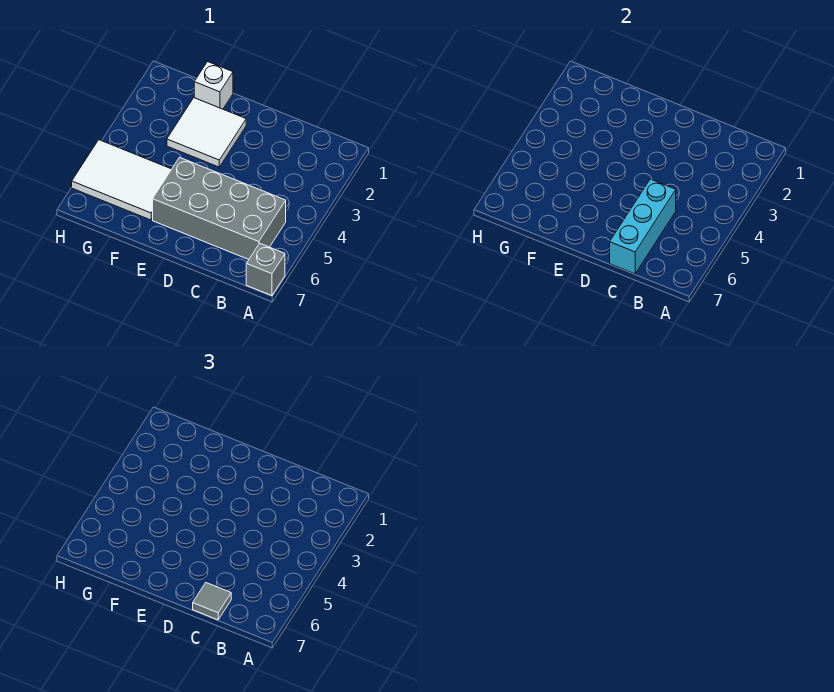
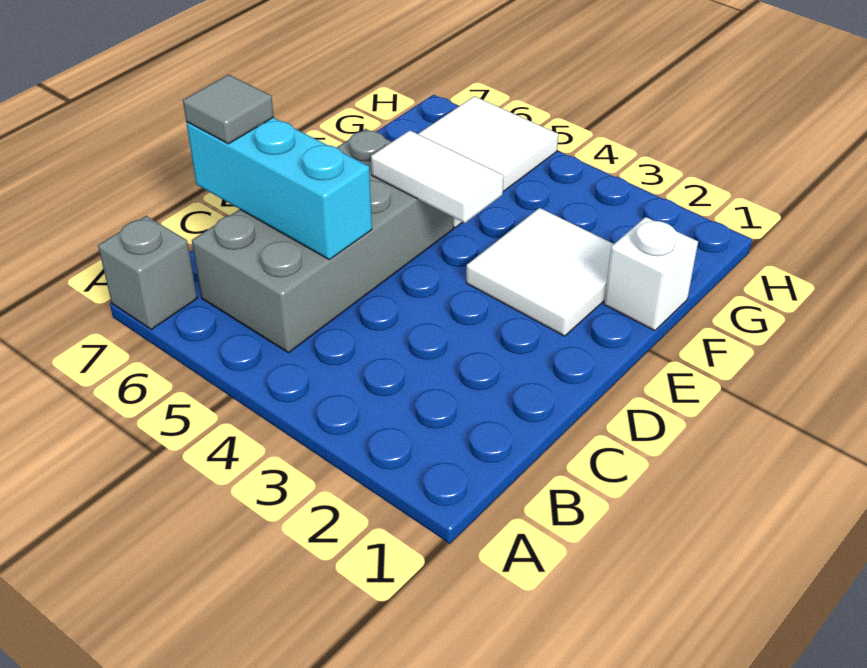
none -> white 1x2 tile [371,130,504,223]

